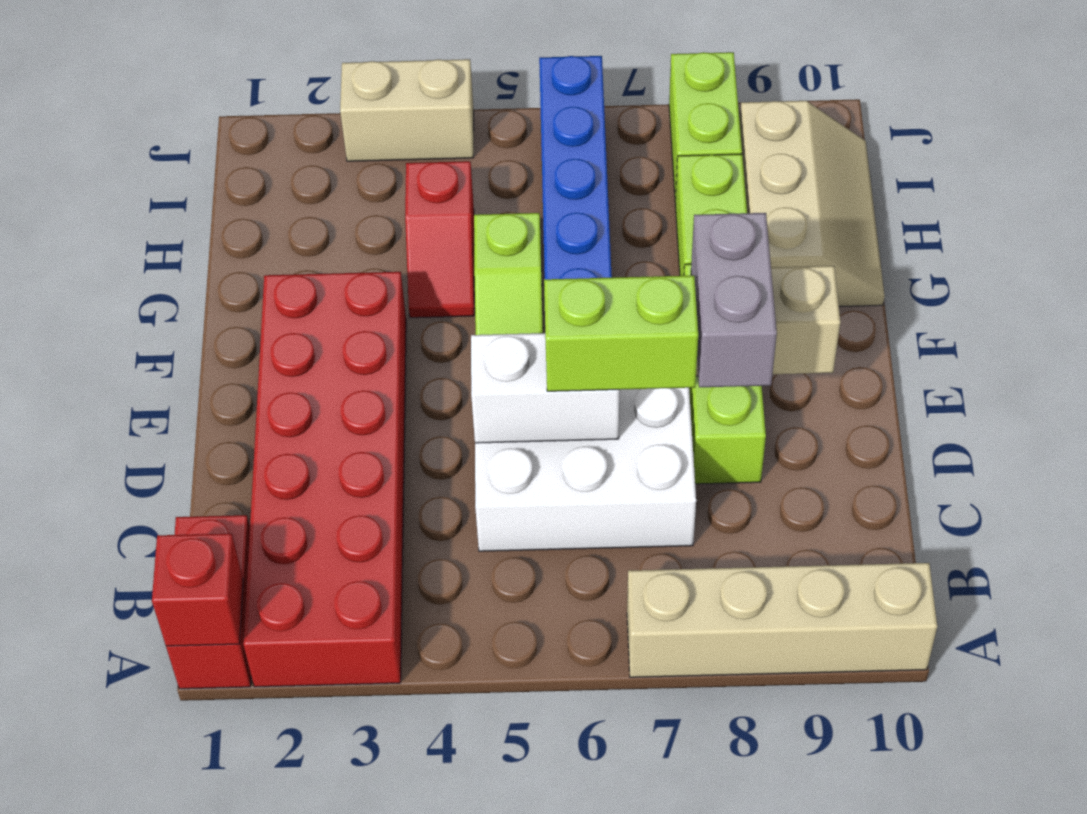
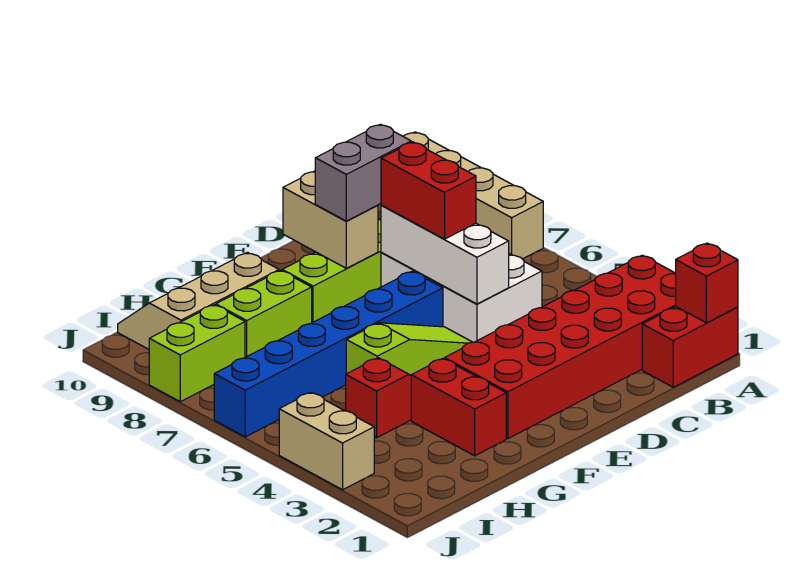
white 1x2 brick [471,333,619,443] -> white 1x3 brick [381,205,509,304]
lime 1x2 brick [544,275,698,391] -> red 1x2 brick [381,142,476,239]
none -> red 1x2 brick [411,359,506,456]

